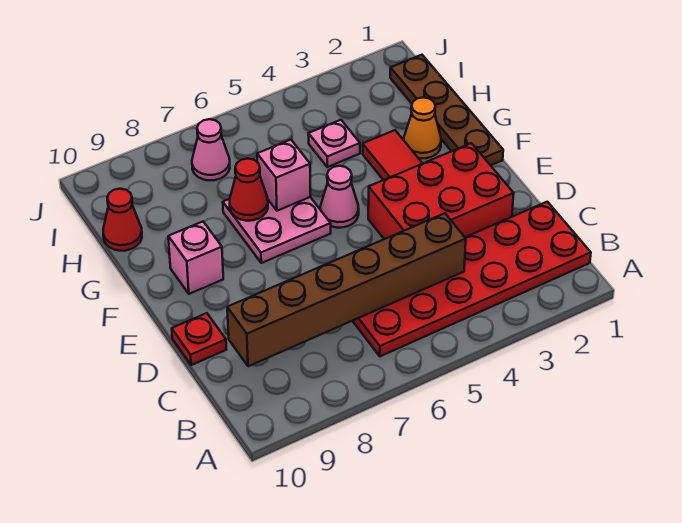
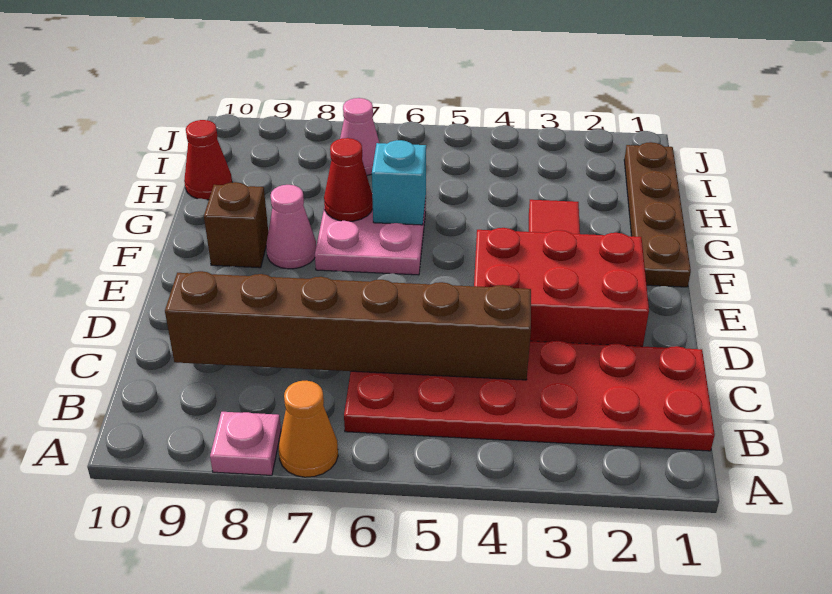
red 1x1 plate [172,313,226,365] -> none
pink 1x1 cone [320,166,359,228] -> pink 1x1 cone moved to [266,185,316,269]
pink 1x1 brick [168,222,223,294] -> brown 1x1 brick [204,182,268,268]
orange 1x1 cone [404,97,441,158] -> orange 1x1 cone moved to [279,381,338,477]
pink 1x1 brick [257,140,311,211] -> cyan 1x1 brick [372,140,426,225]
pink 1x1 plate [308,120,360,167] -> pink 1x1 plate moved to [210,412,281,475]

